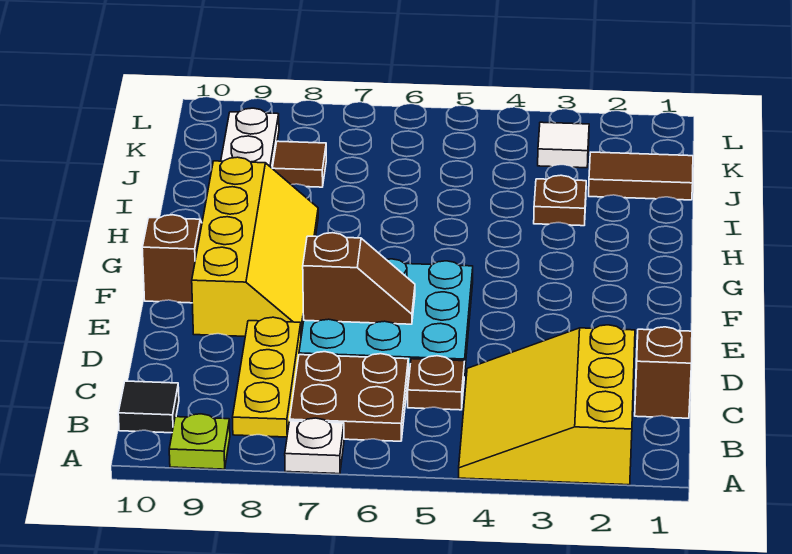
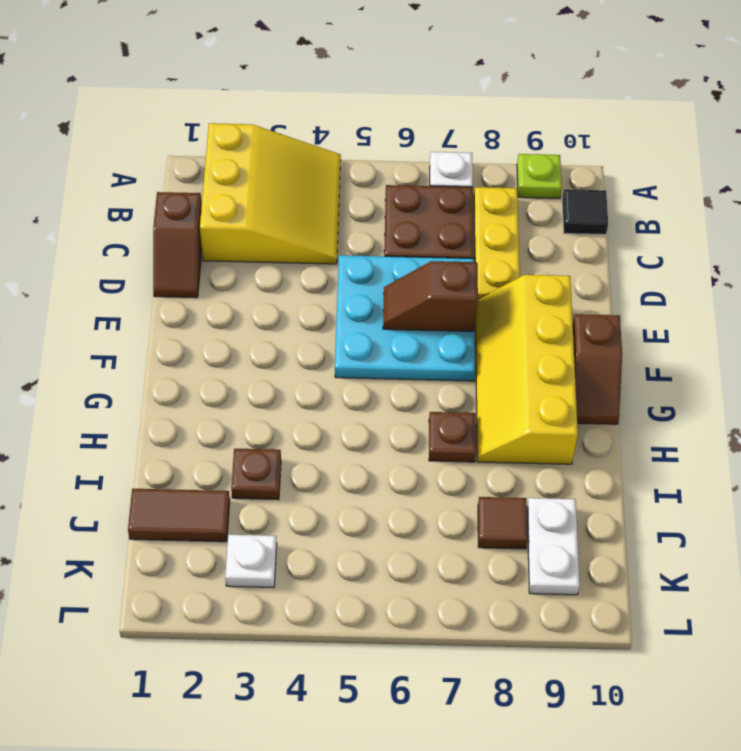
brown 1x1 plate [408,356,465,410] -> brown 1x1 plate moved to [429,412,476,462]
white 1x1 tile [538,122,589,168] -> white 1x1 plate [225,535,277,588]

